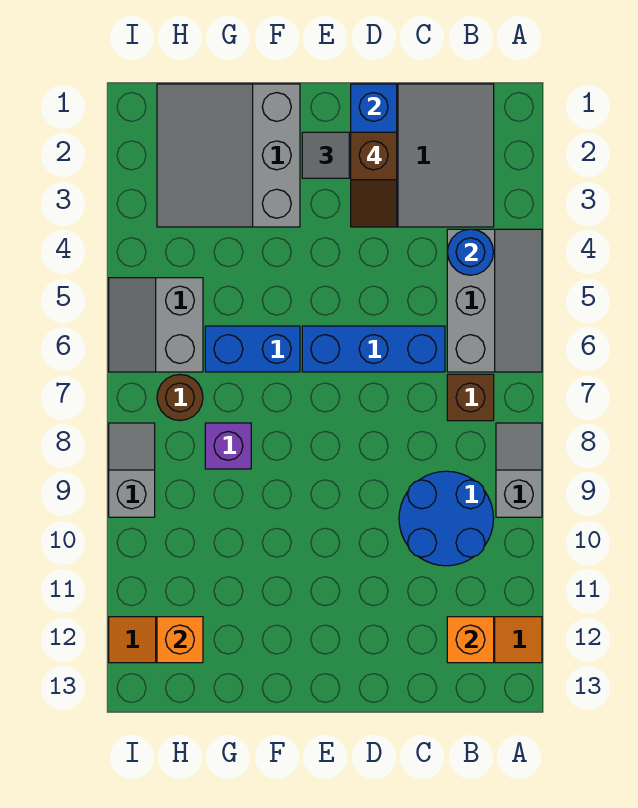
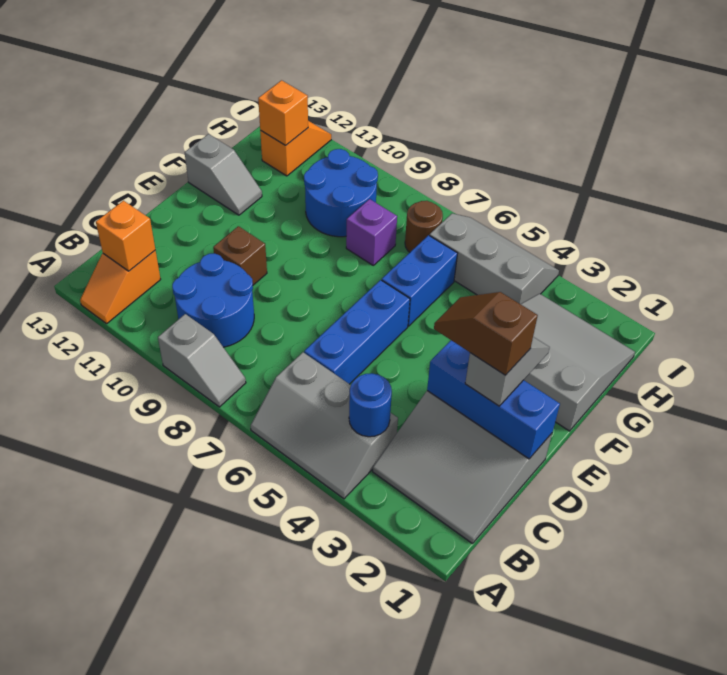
brown 1x1 brick [447,374,494,421] -> brown 1x1 brick moved to [213,226,267,285]
none -> blue 2x2 round brick [304,149,378,237]
grey 2x2 slope [109,278,203,372] -> grey 2x3 slope [430,213,559,304]
grey 1x2 slope [109,423,155,517] -> grey 1x2 slope moved to [185,134,262,215]

